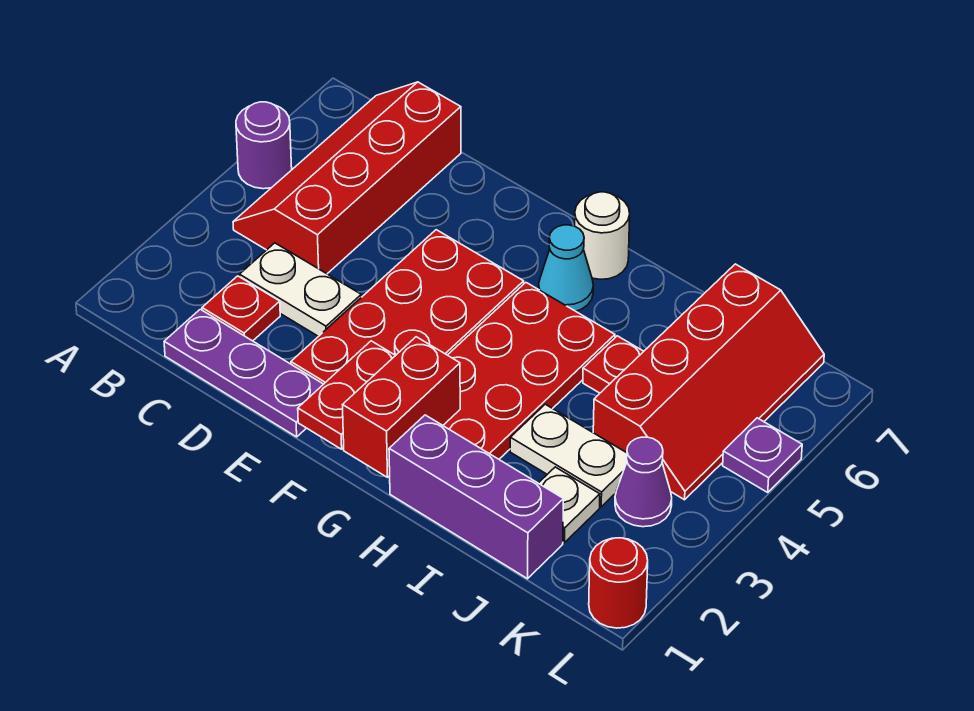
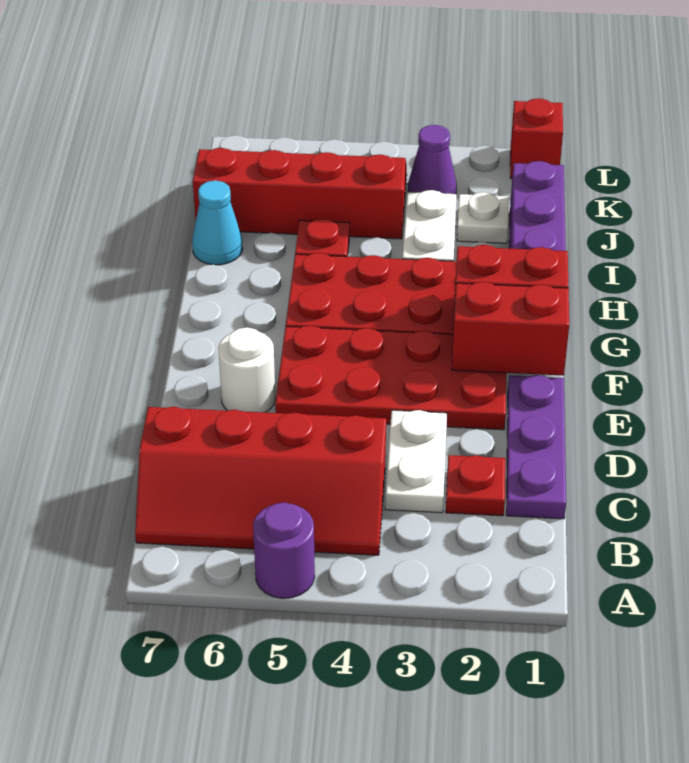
red 1x2 plate [298,341,396,449] -> red 1x2 brick [452,282,569,376]
cyan 1x1 cone [539,225,593,311] -> cyan 1x1 cone moved to [192,181,243,265]
white 1x1 round brick [575,192,630,279] -> white 1x1 round brick moved to [218,327,276,412]
red 1x1 round brick [589,538,648,628] -> red 1x1 brick [510,98,563,179]
purple 1x1 plate [723,418,802,492] -> none

